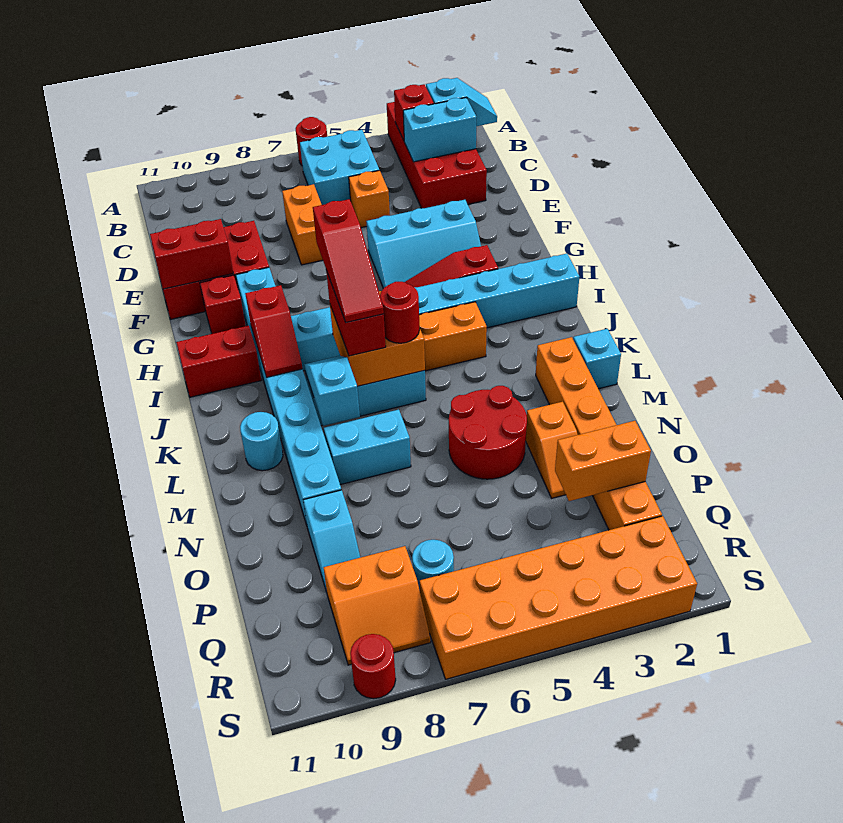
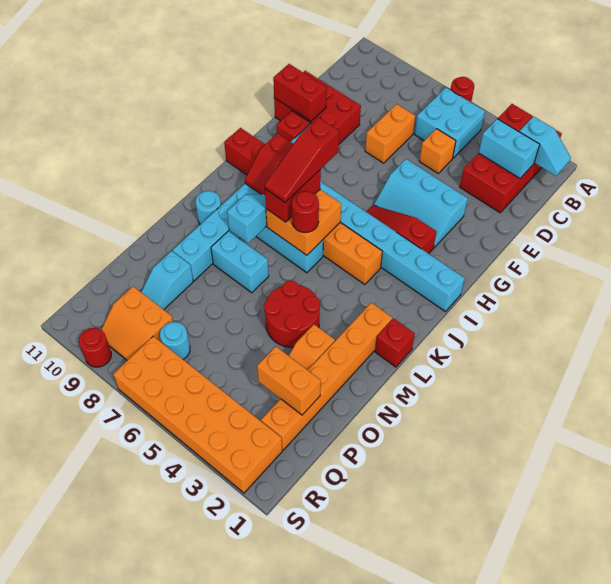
cyan 1x1 brick [573,329,621,389] -> red 1x1 brick [375,318,415,367]

